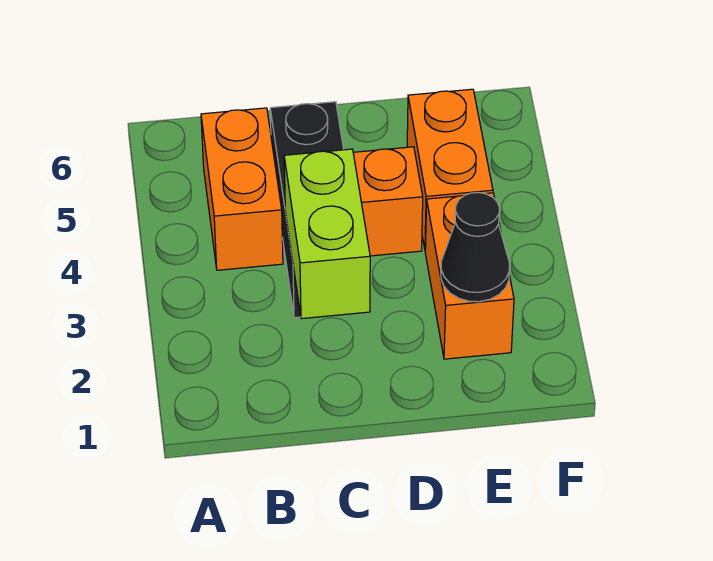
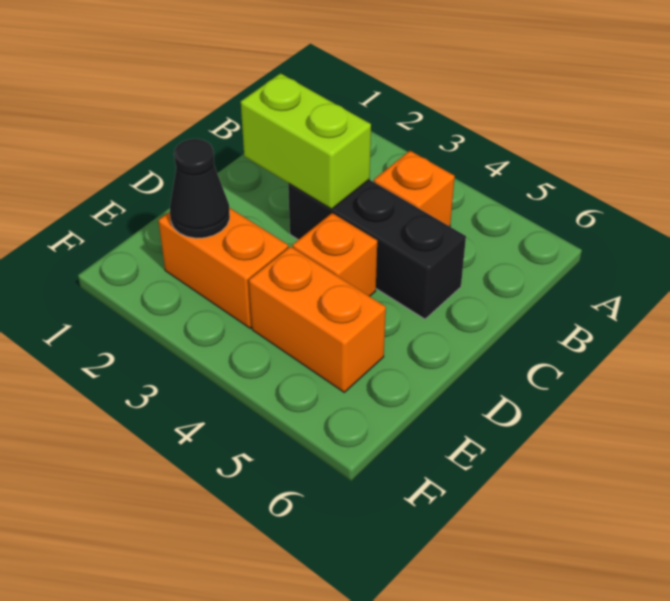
orange 1x2 brick [201,108,283,270] -> orange 1x1 brick [374,151,455,226]

